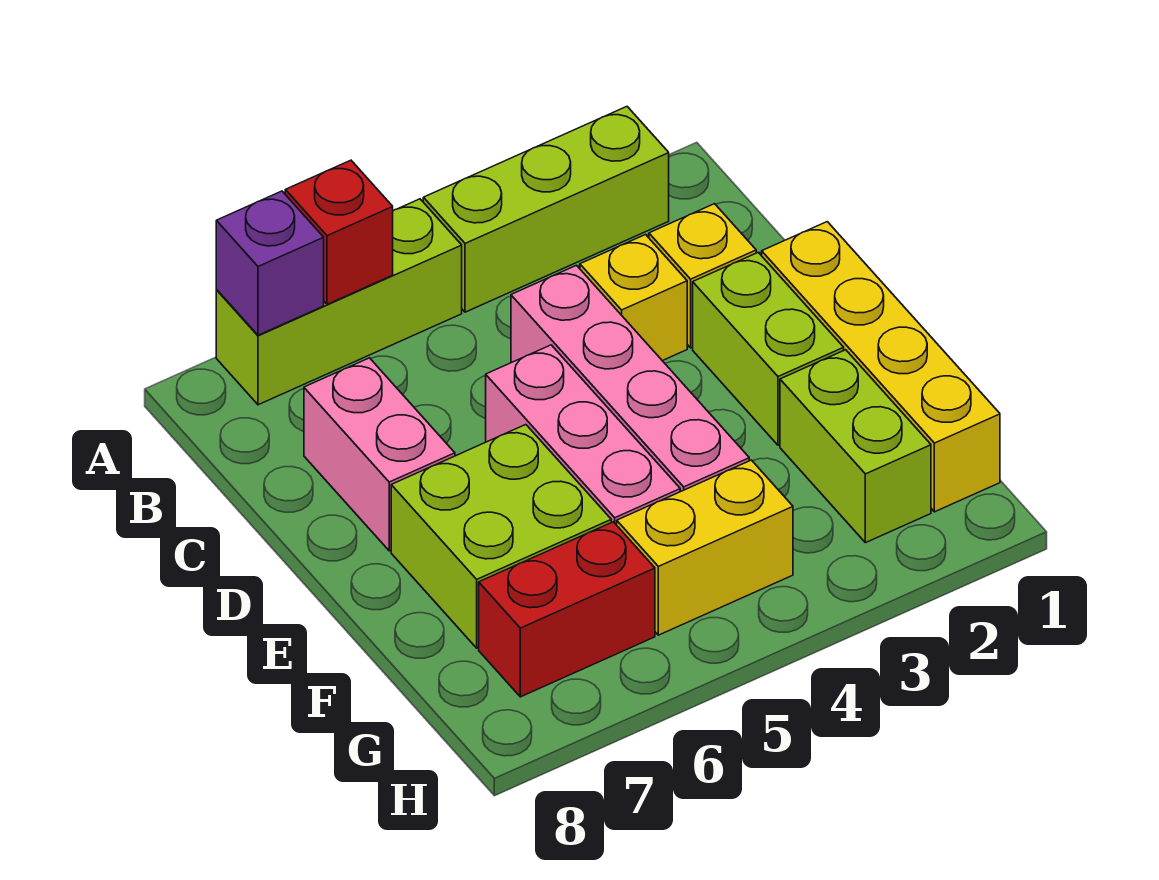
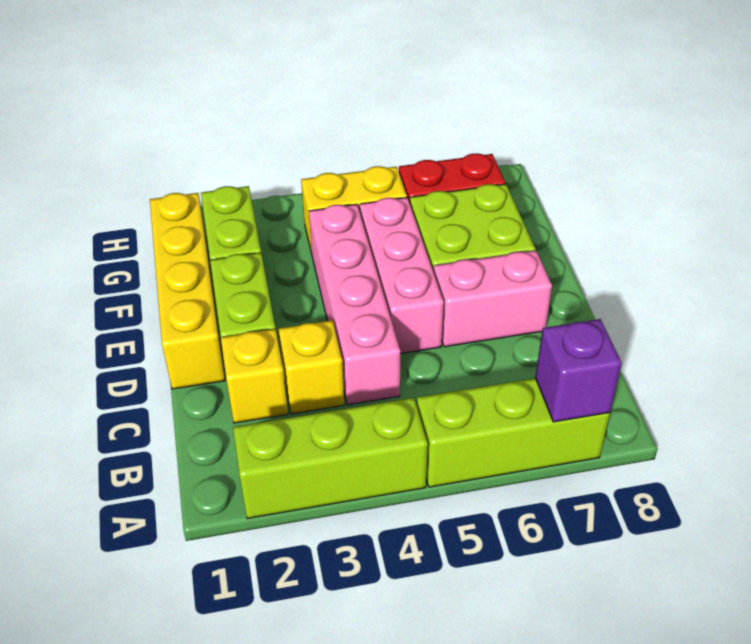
red 1x1 brick [285,160,393,304] -> none
pink 1x2 brick [304,358,455,551] -> pink 1x2 brick turned to [434,251,552,347]

